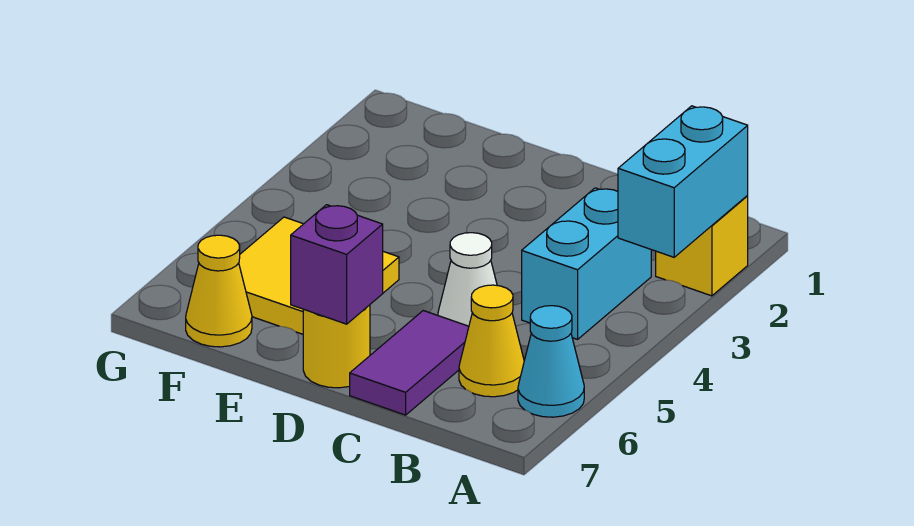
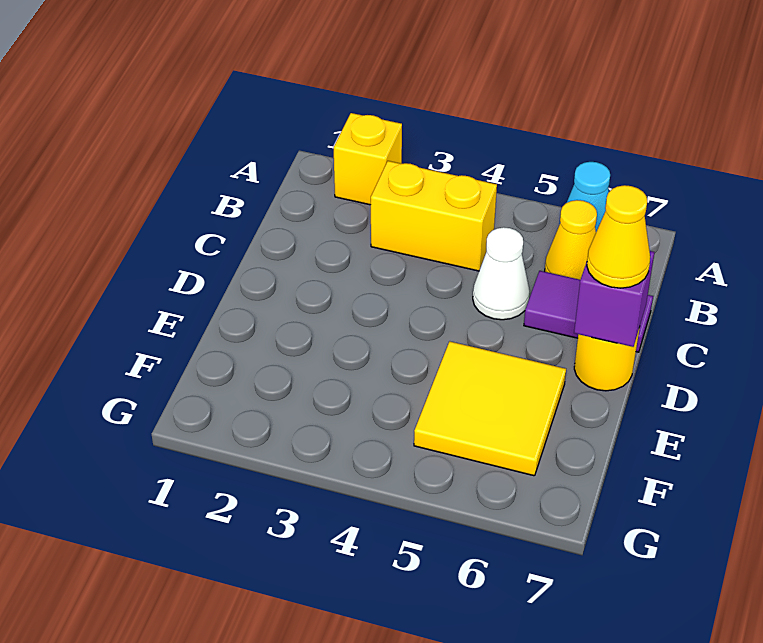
cyan 1x2 brick [618,106,748,257] -> none
cyan 1x2 brick [522,188,651,339] -> yellow 1x2 brick [371,161,497,271]
yellow 1x1 cone [186,235,252,347] -> yellow 1x1 cone moved to [587,185,650,288]

